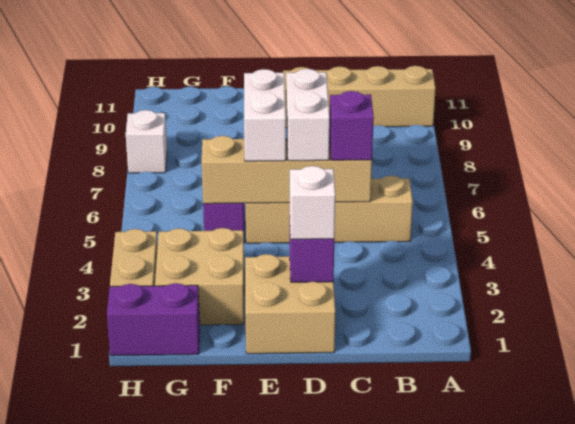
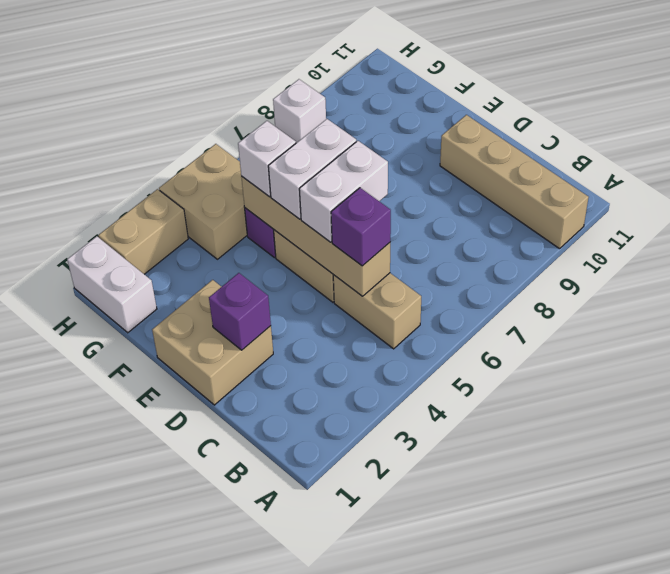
white 1x1 brick [290,166,335,239] -> white 1x1 brick moved to [238,121,296,197]
tan 2x2 brick [155,228,244,325] -> tan 2x2 brick moved to [159,144,247,259]
purple 1x2 brick [107,283,200,356] -> white 1x2 brick [67,236,157,333]

